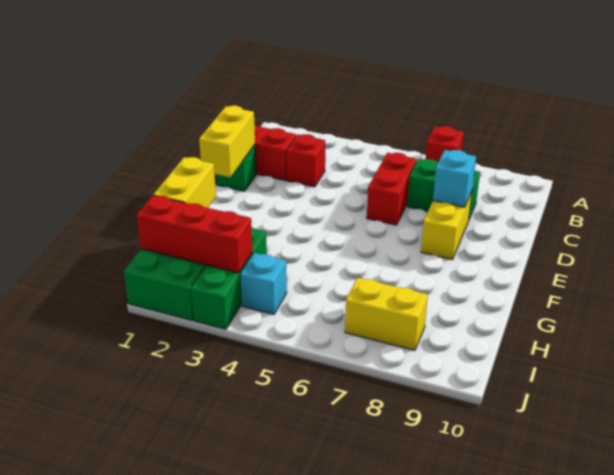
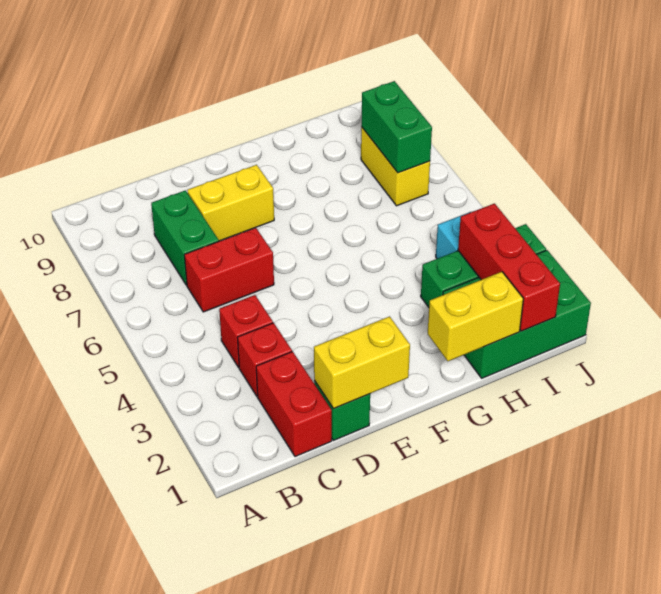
red 1x1 brick [426,126,464,162] -> red 1x1 brick moved to [219,295,273,368]
cyan 1x1 brick [433,150,476,207] -> none
none -> green 1x2 brick [361,81,432,173]

